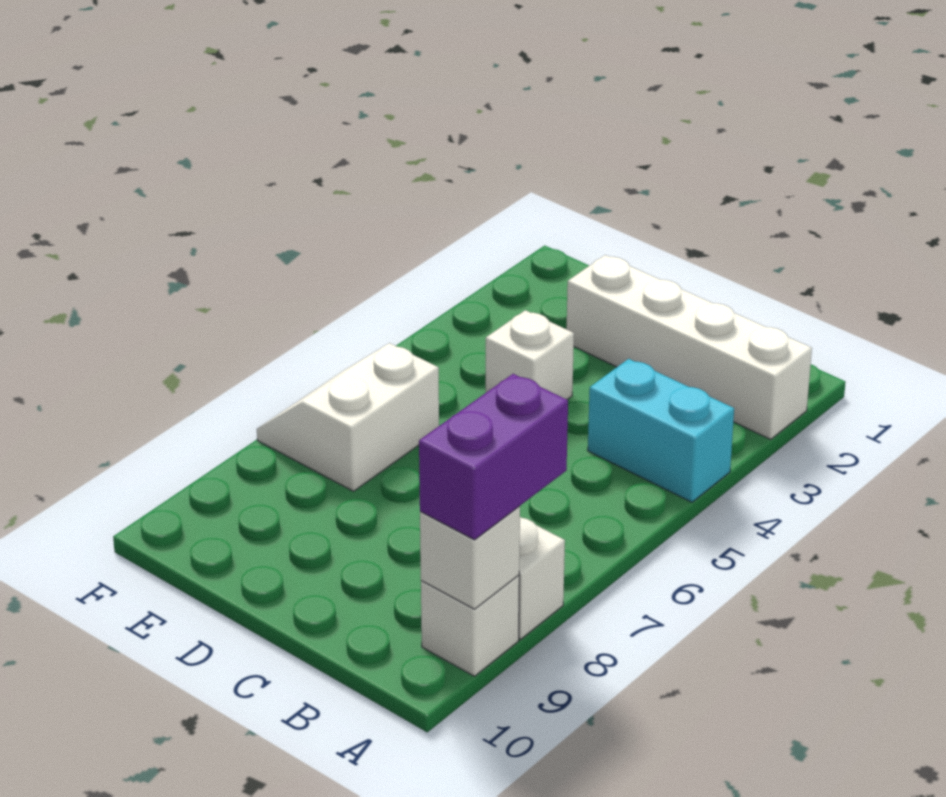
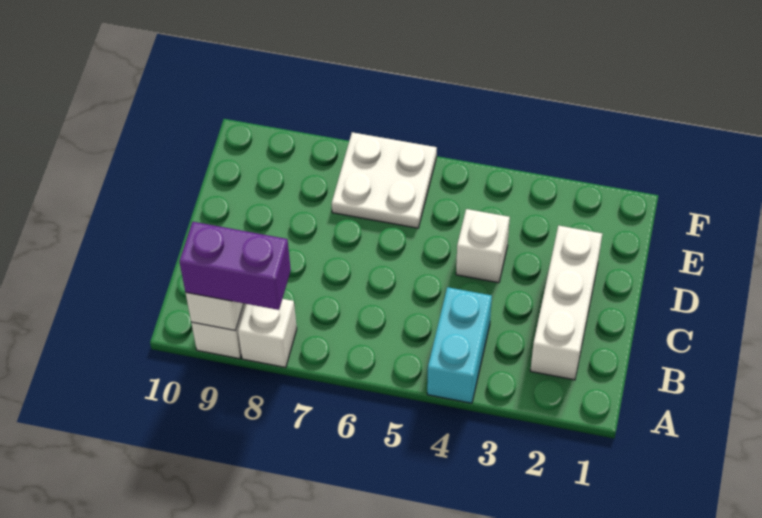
white 1x4 brick [567,255,812,439] -> white 1x3 brick [530,226,602,380]
white 2x2 slope [257,343,439,491] -> white 2x2 plate [332,132,437,228]

